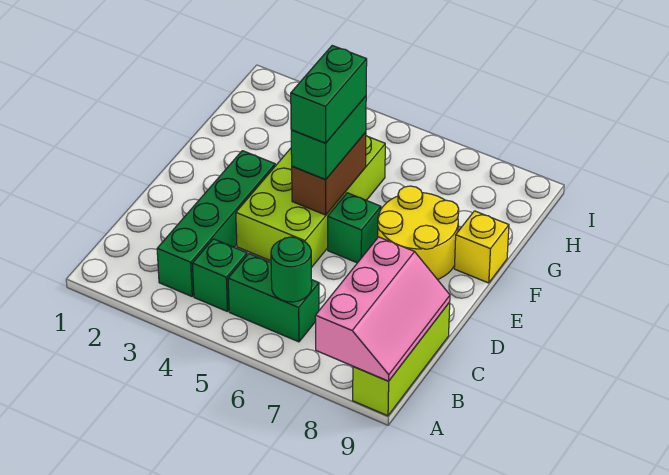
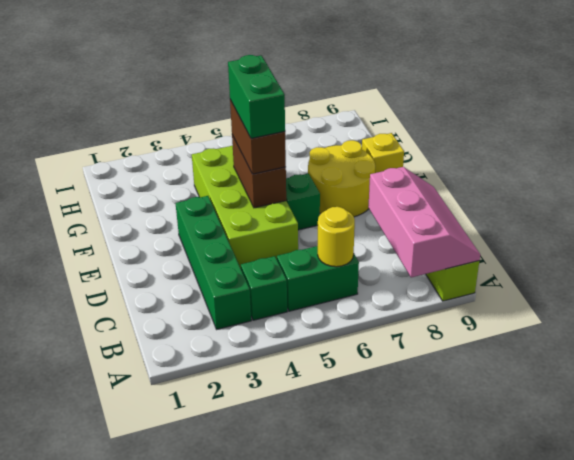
green 1x1 round brick [271,237,312,302] -> yellow 1x1 round brick [318,207,355,267]
green 1x2 brick [291,96,366,180] -> brown 1x2 brick [230,100,286,174]

